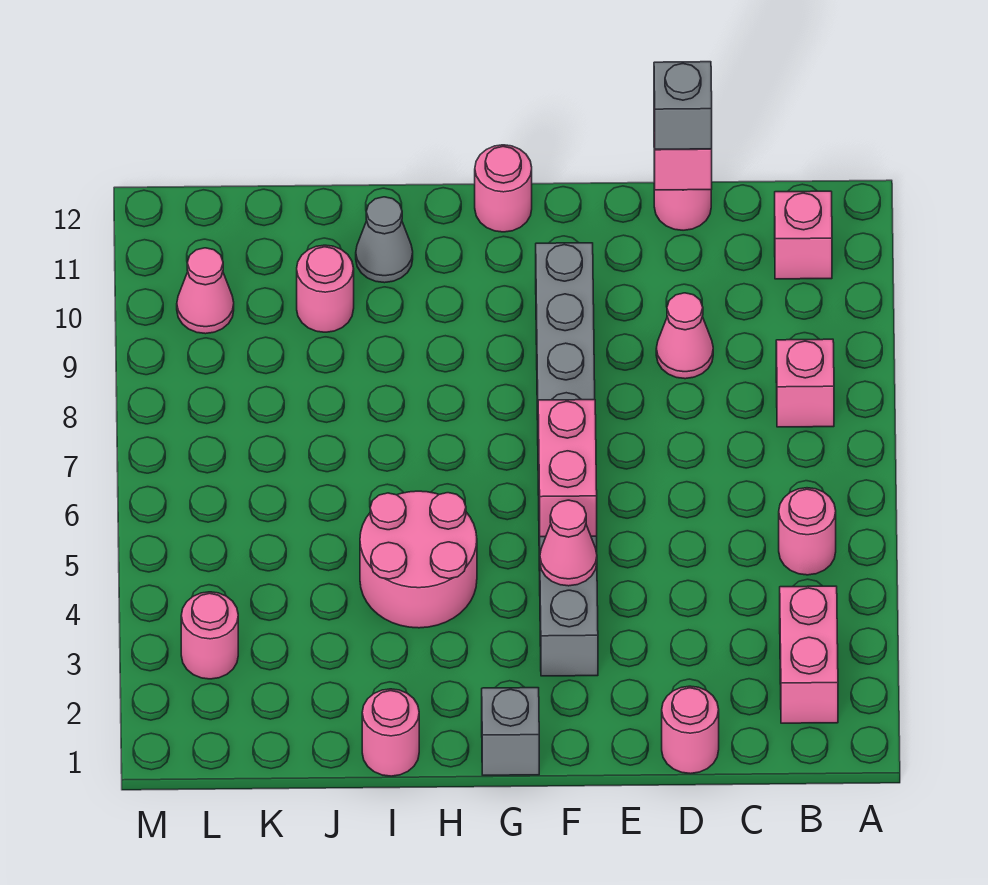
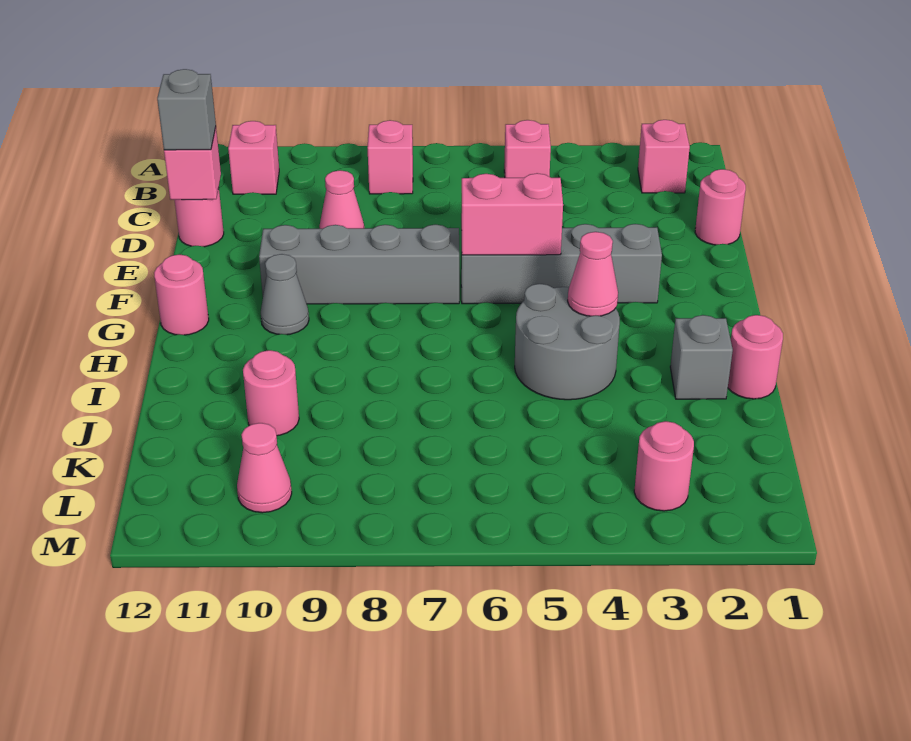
pink 1x2 brick [780,586,838,723] -> pink 1x1 brick [638,120,690,193]
pink 1x1 round brick [779,488,836,575] -> pink 1x1 brick [504,120,551,178]
pink 1x1 cone [540,500,597,586] -> pink 1x1 cone moved to [568,232,618,316]
grey 1x1 brick [482,688,539,775] -> grey 1x1 brick moved to [670,315,733,399]
pink 2x2 round brick [360,491,477,628] -> grey 2x2 round brick [515,284,620,400]
grey 1x1 cone [356,197,413,283] -> grey 1x1 cone moved to [261,254,309,335]

